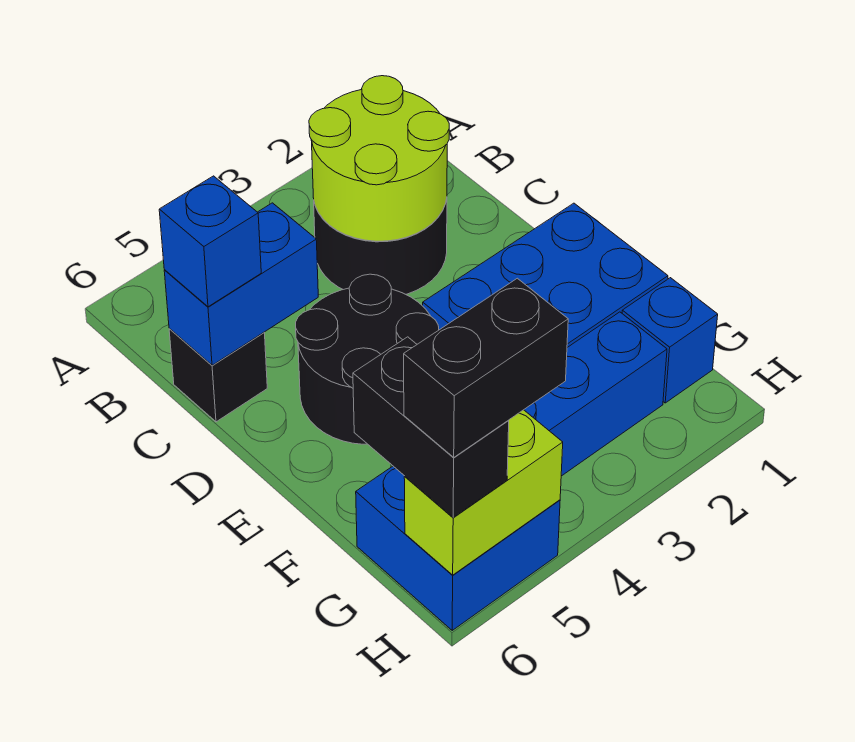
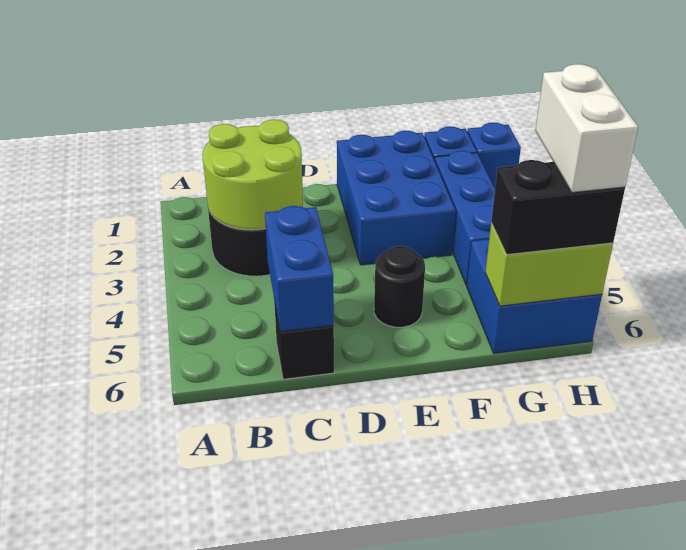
blue 1x1 brick [159,176,261,307] -> blue 1x1 brick moved to [467,122,521,187]
black 2x2 round brick [296,274,439,444] -> black 1x1 round brick [374,246,425,327]
lime 1x2 brick [404,410,563,575] -> lime 1x2 brick turned to [485,223,613,306]
black 1x2 brick [404,278,568,457] -> white 1x2 brick [535,64,638,193]

